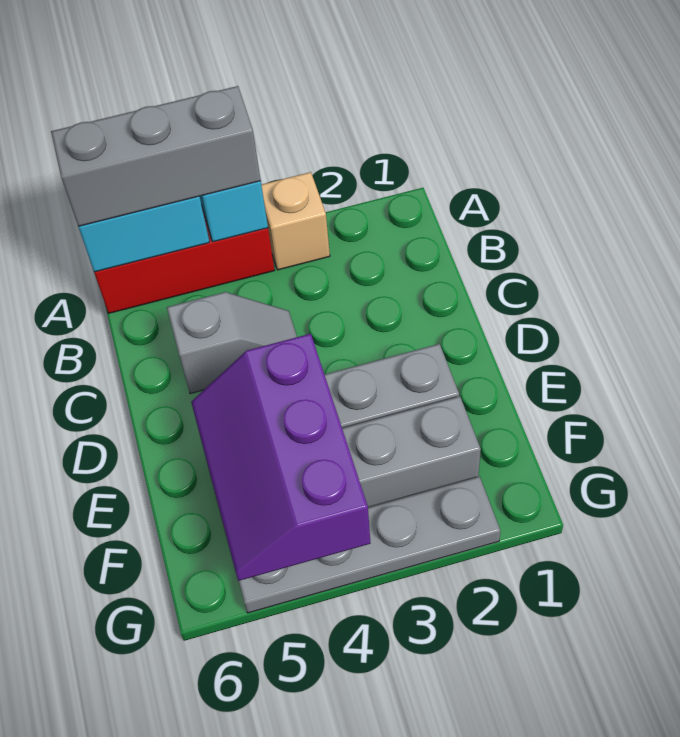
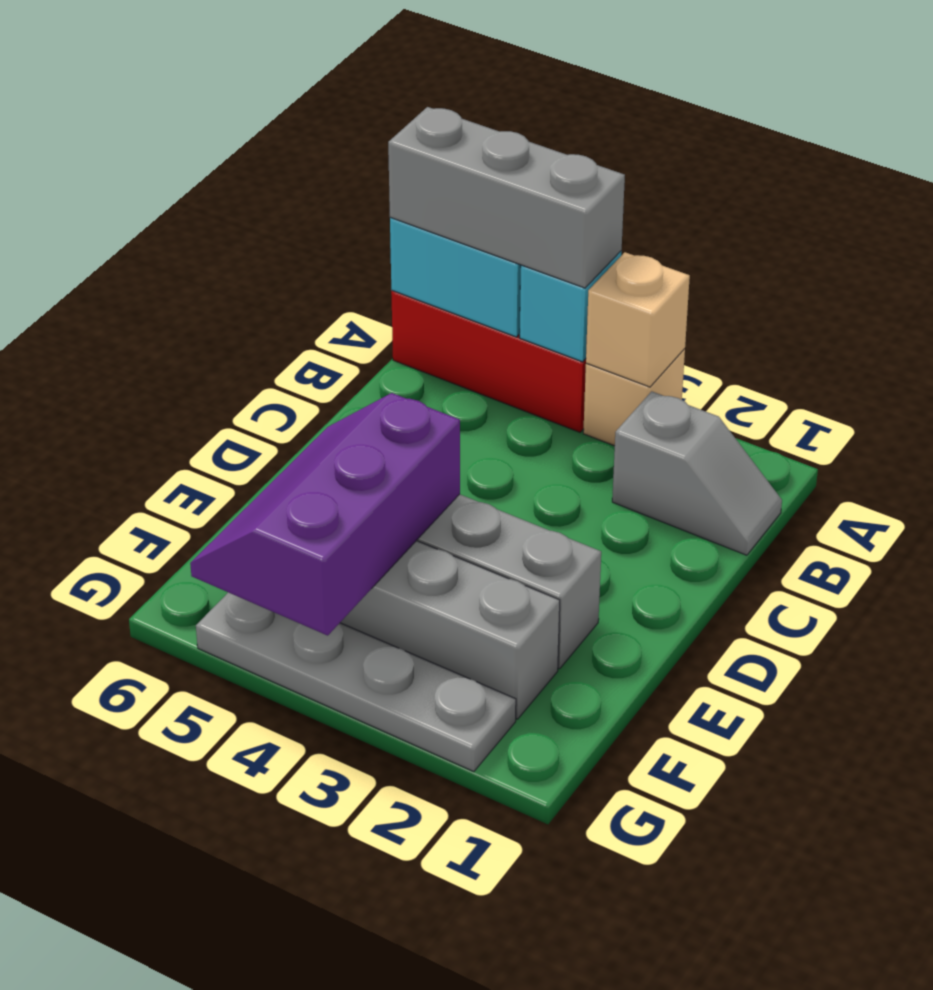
none -> tan 1x1 brick [586,252,690,387]
grey 1x2 slope [167,292,297,394] -> grey 1x2 slope moved to [612,391,782,555]

